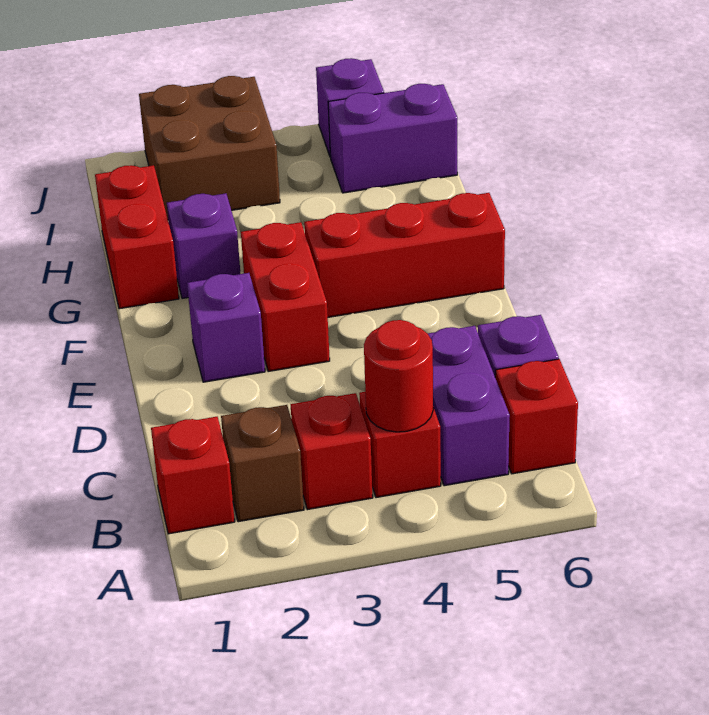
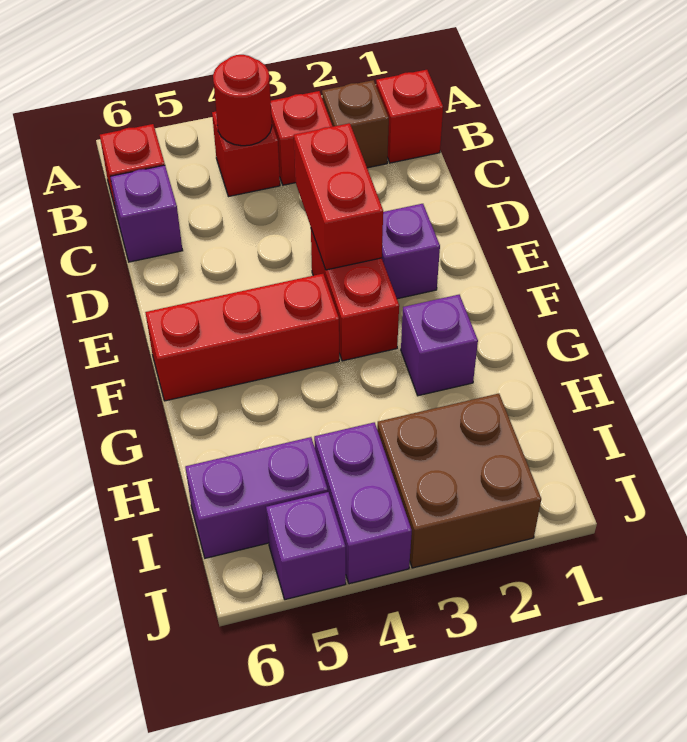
purple 1x2 brick [427,326,510,486] -> purple 1x2 brick moved to [314,422,412,584]
red 1x2 brick [95,165,179,309] -> red 1x2 brick moved to [294,123,383,270]

